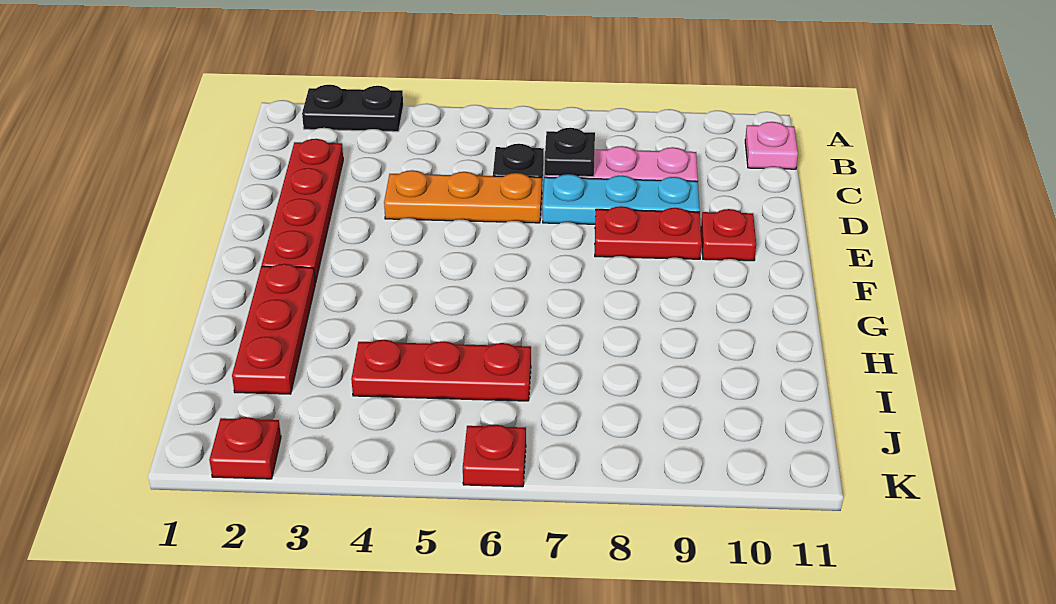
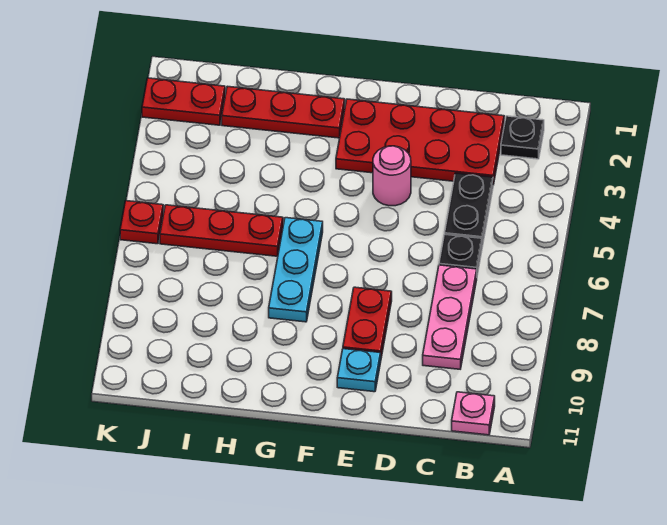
black 1x2 plate [302,85,403,132] -> black 1x2 plate moved to [445,173,493,247]
red 1x4 plate [262,139,343,283] -> red 2x4 plate [336,99,504,185]
black 1x1 plate [545,128,595,177] -> black 1x1 plate moved to [501,116,544,159]
orange 1x3 plate [384,170,542,223] -> none
cyan 1x3 plate [543,174,700,224] -> cyan 1x3 plate moved to [269,218,323,322]
none -> pink 1x1 round brick [373,146,411,206]
red 1x1 plate [701,209,756,261] -> cyan 1x1 plate [337,349,381,392]
red 1x3 plate [351,340,531,401] -> red 1x3 plate turned to [160,205,283,256]
red 1x1 plate [209,417,281,479] -> red 1x2 plate [142,78,225,125]

